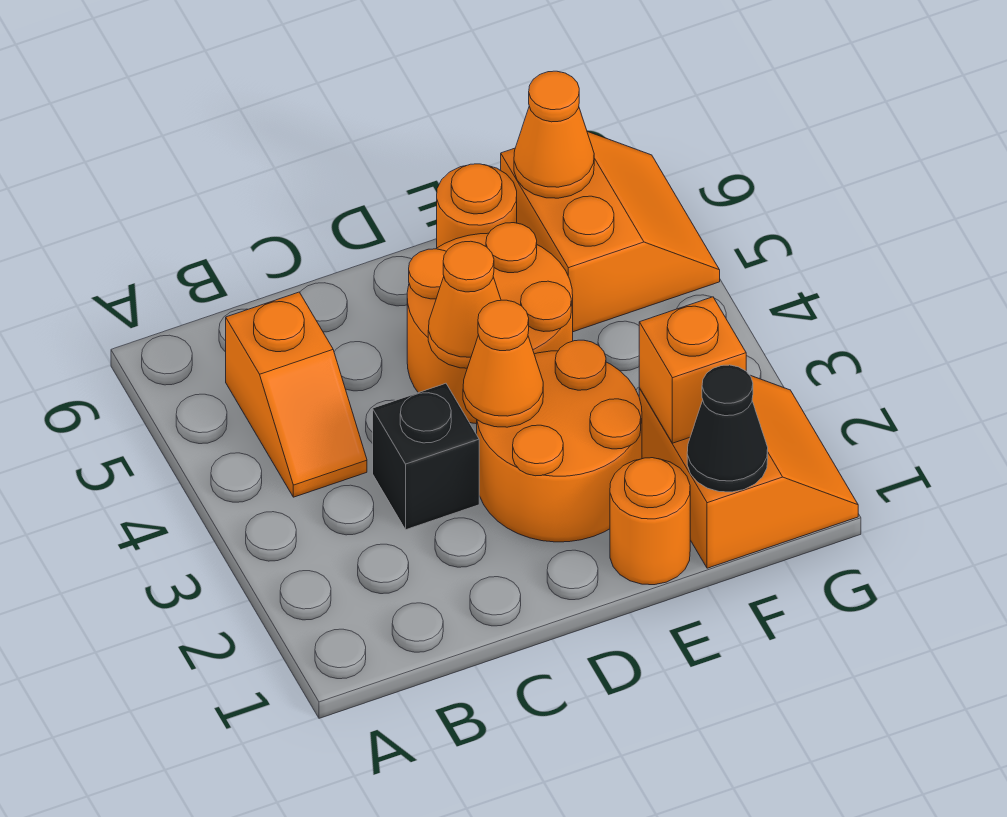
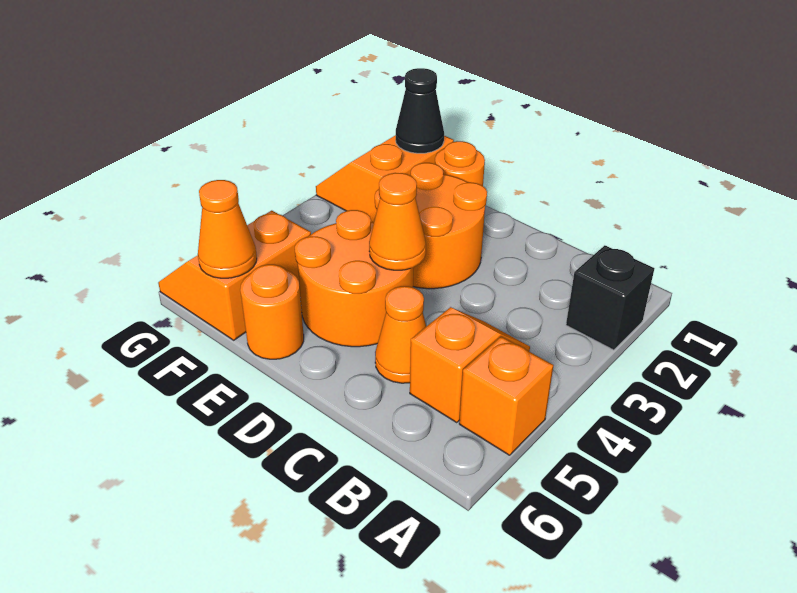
black 1x1 brick [373,383,479,530] -> black 1x1 brick moved to [566,245,654,350]
orange 1x1 cone [463,300,543,427] -> orange 1x1 cone moved to [375,286,426,383]
orange 1x1 brick [639,297,746,443] -> orange 1x1 brick moved to [459,336,554,455]

